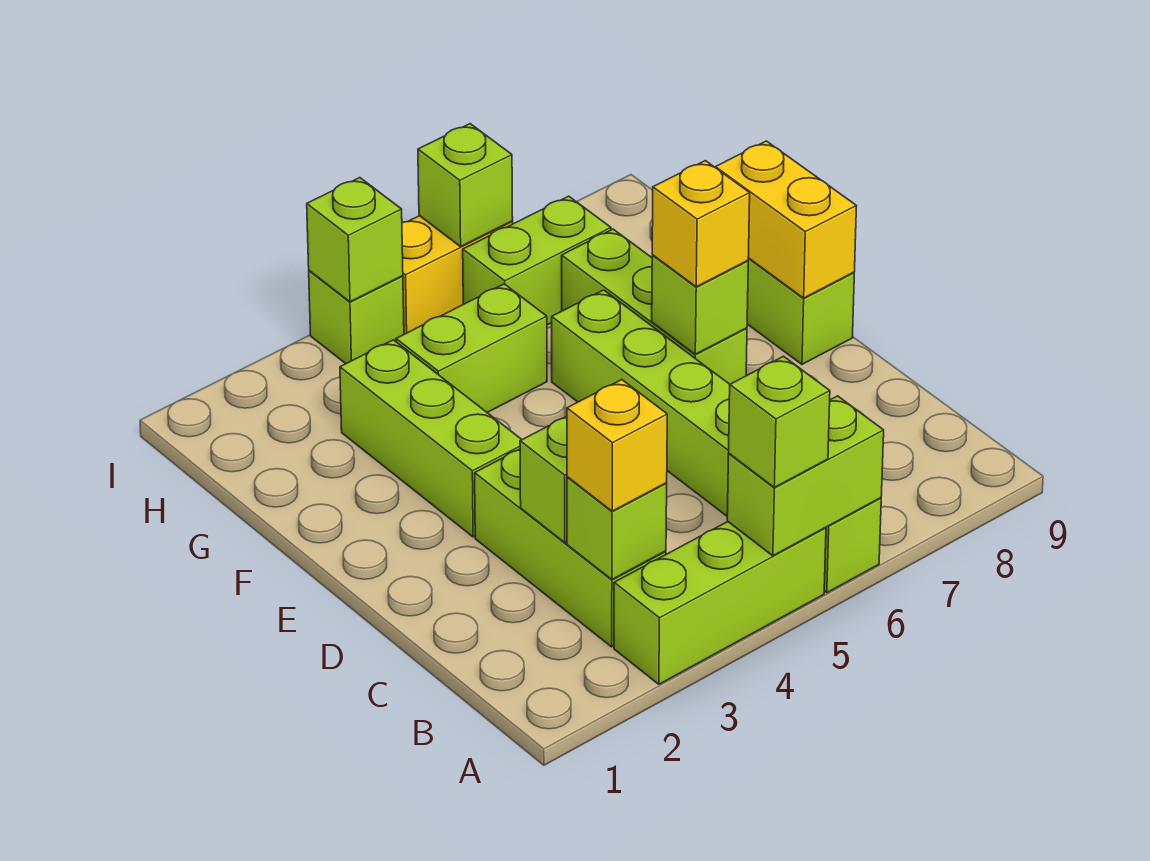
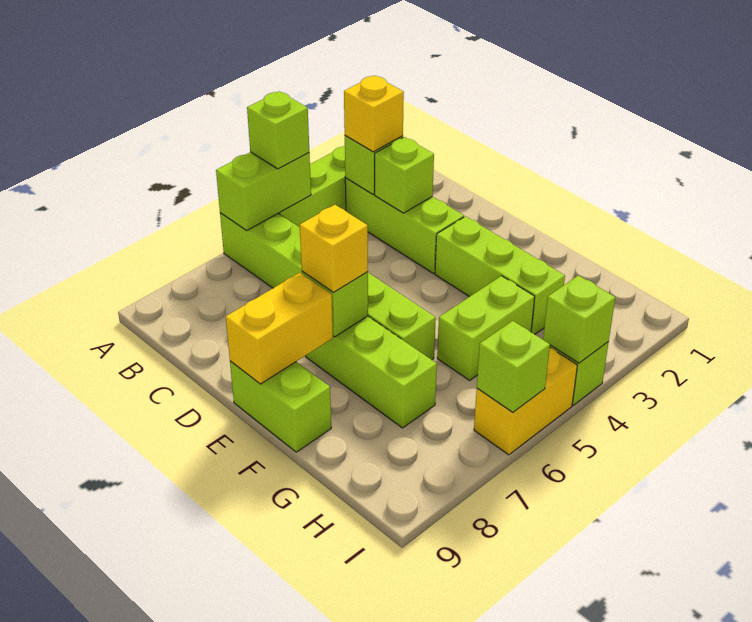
yellow 1x2 brick [715,141,856,298] -> yellow 1x2 brick turned to [226,273,333,384]
lime 1x2 brick [463,196,611,325] -> none

